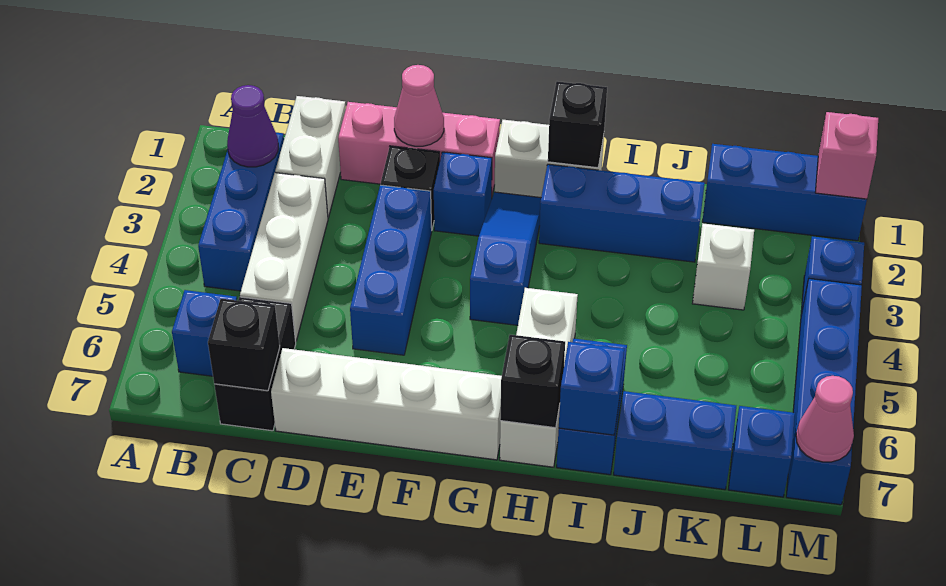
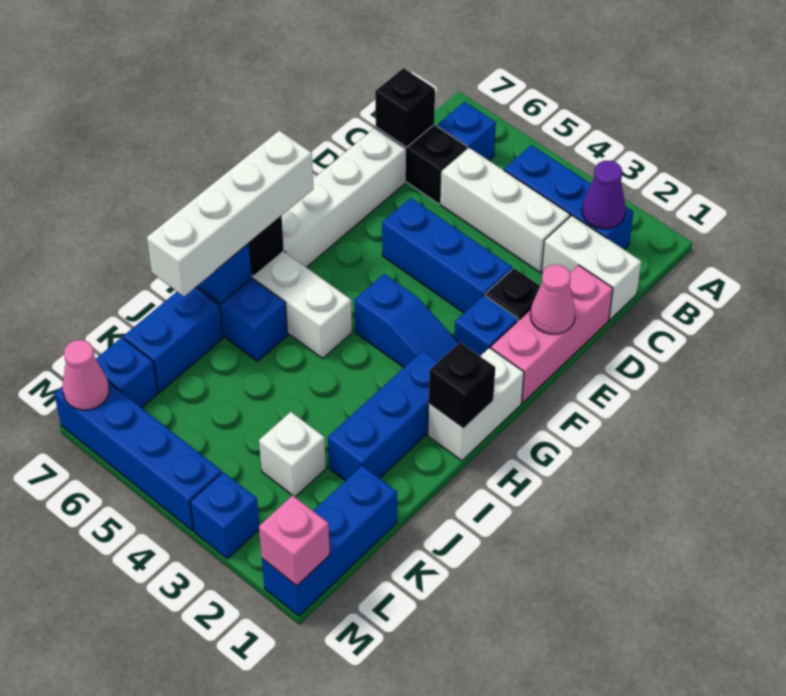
none -> white 1x4 brick [147,130,313,296]

